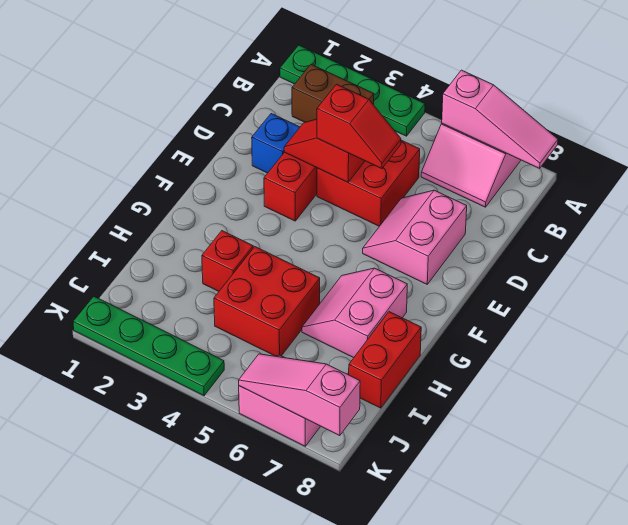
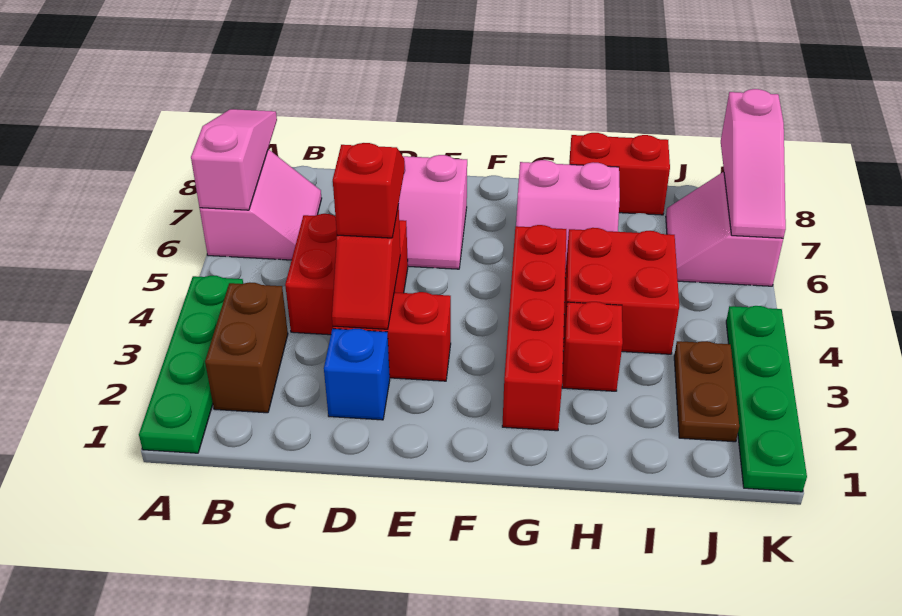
none -> red 1x4 brick [502,225,566,431]
none -> brown 1x2 plate [674,341,739,442]

